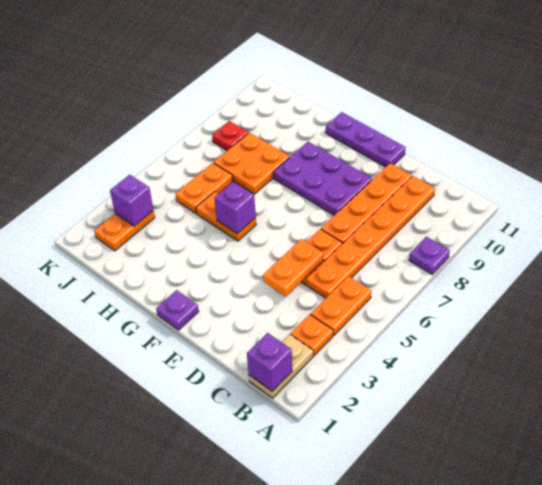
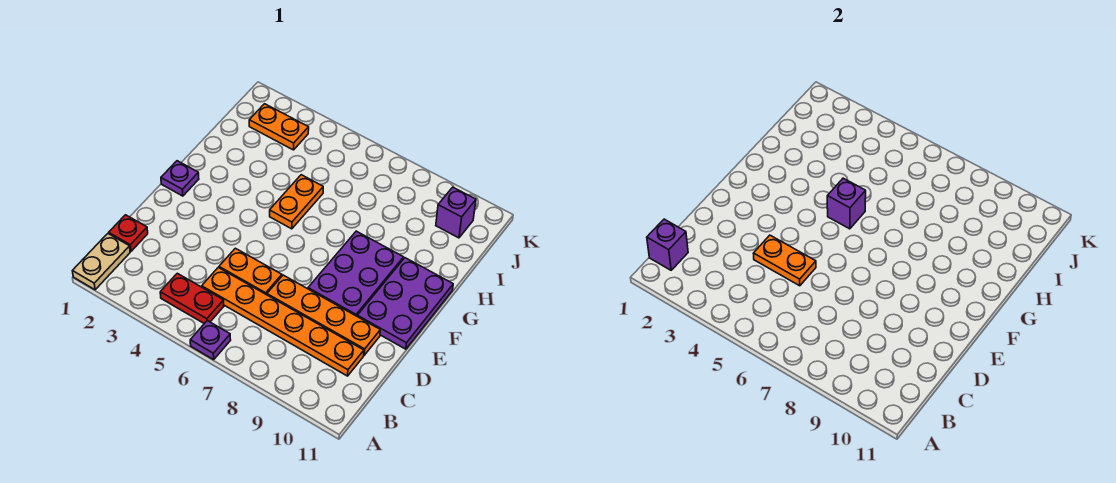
purple 1x1 plate [409,237,450,274] -> purple 1x1 plate moved to [190,321,231,360]
tan 1x2 plate [249,334,313,398] -> tan 1x2 plate turned to [73,234,130,290]
orange 1x1 plate [291,315,333,356] -> none
orange 1x2 plate [311,276,371,335] -> red 1x2 plate [160,273,224,323]
purple 1x3 plate [326,112,406,167] -> purple 2x3 plate [357,258,453,349]
orange 2x2 plate [214,133,289,194] -> none
orange 1x2 plate [175,163,233,214] -> none
purple 1x1 brick [110,175,153,226] -> purple 1x1 brick moved to [436,187,476,238]
red 1x1 plate [212,121,248,150] -> red 1x1 plate moved to [109,215,148,251]

